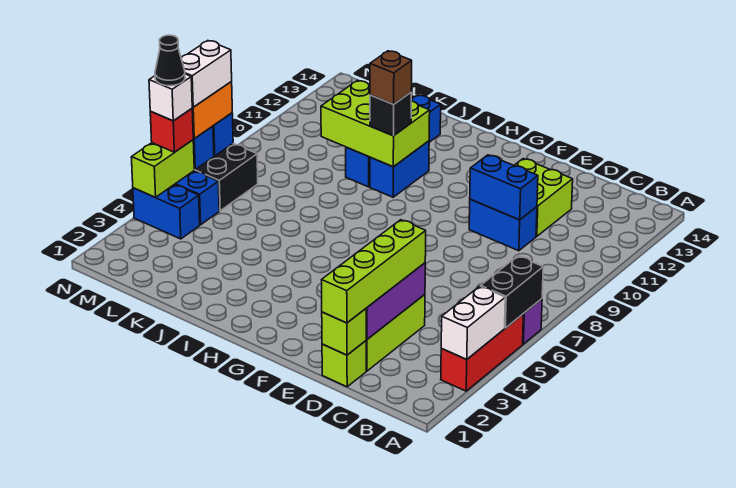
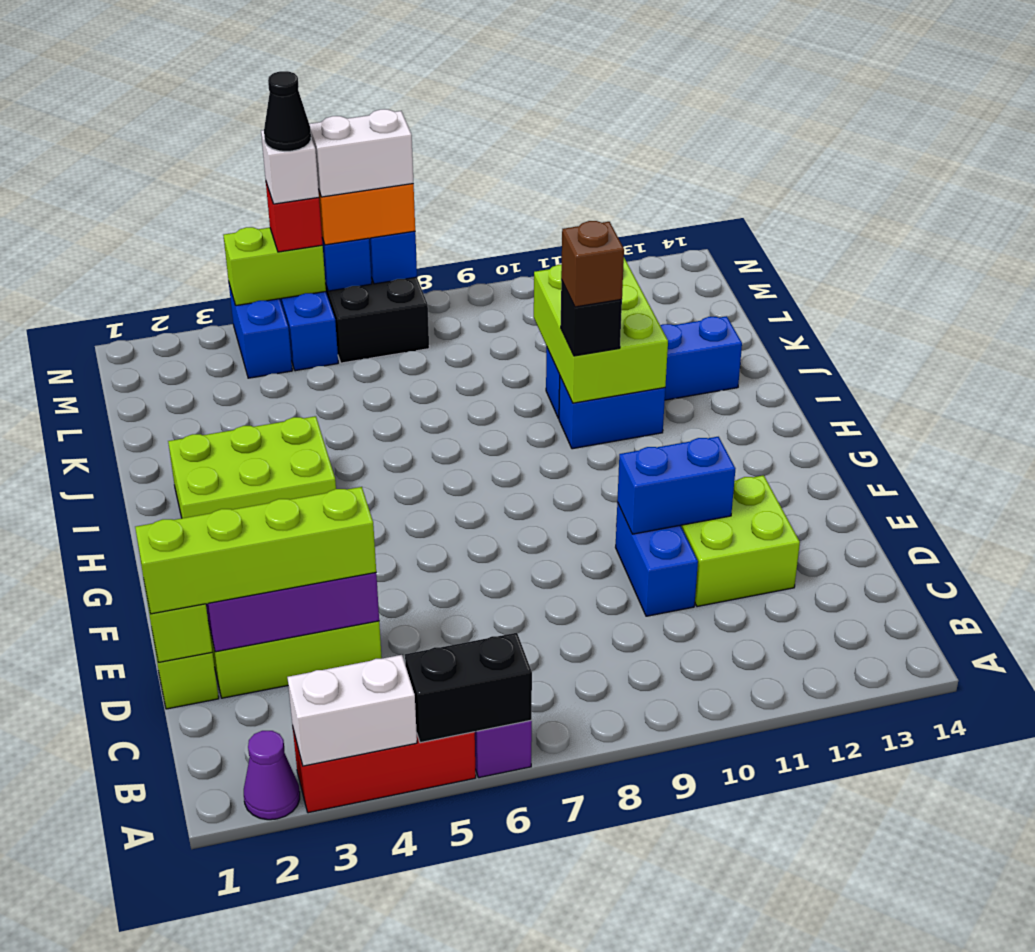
none -> purple 1x1 cone [244,731,300,820]
blue 1x2 brick [470,155,538,220] -> blue 1x2 brick turned to [617,437,735,534]
none -> lime 2x3 brick [168,416,336,518]

